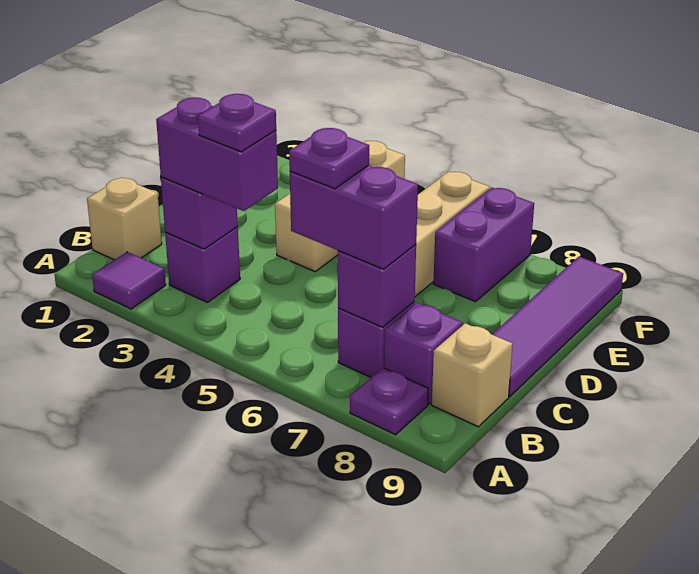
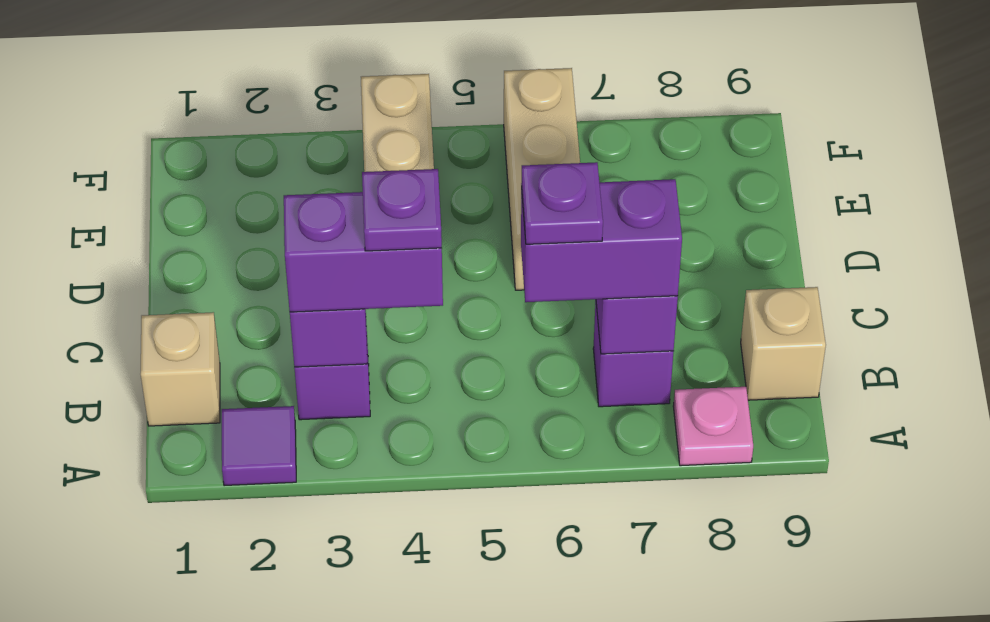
purple 1x1 plate [350,368,428,435] -> pink 1x1 plate [673,387,753,466]
purple 1x1 brick [384,303,463,404] -> none
purple 1x4 tile [492,256,623,397] -> none
purple 1x2 brick [433,188,534,302] -> none

